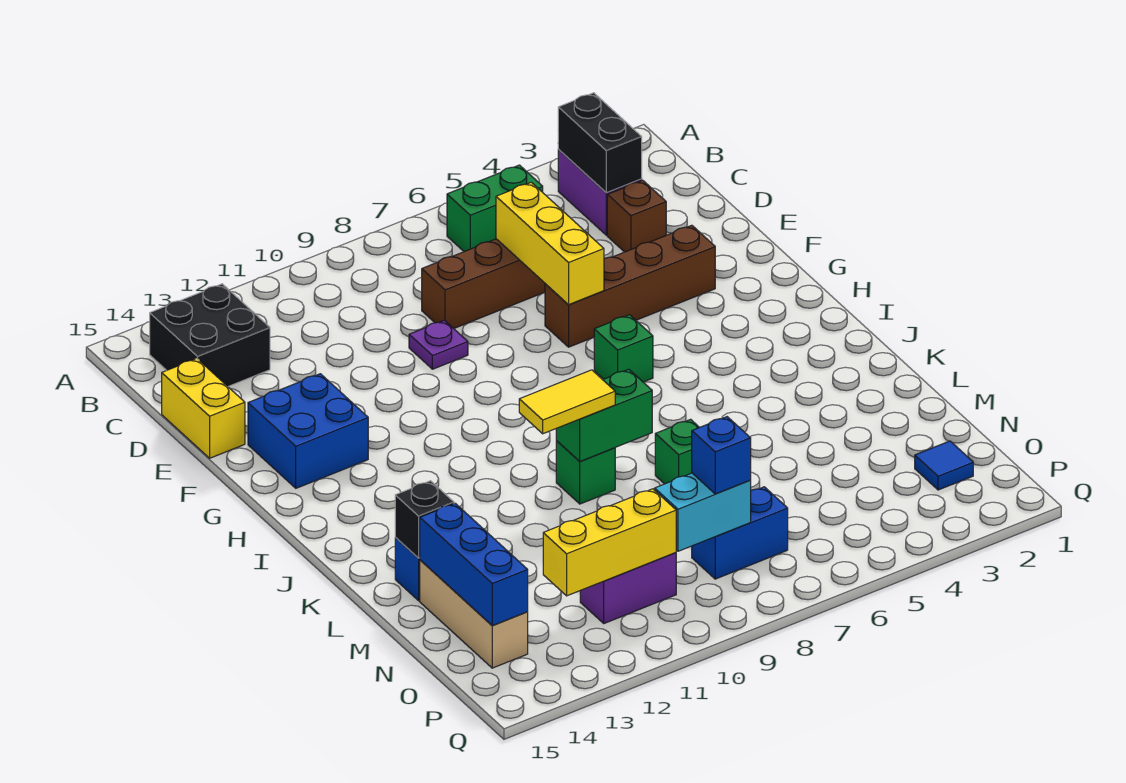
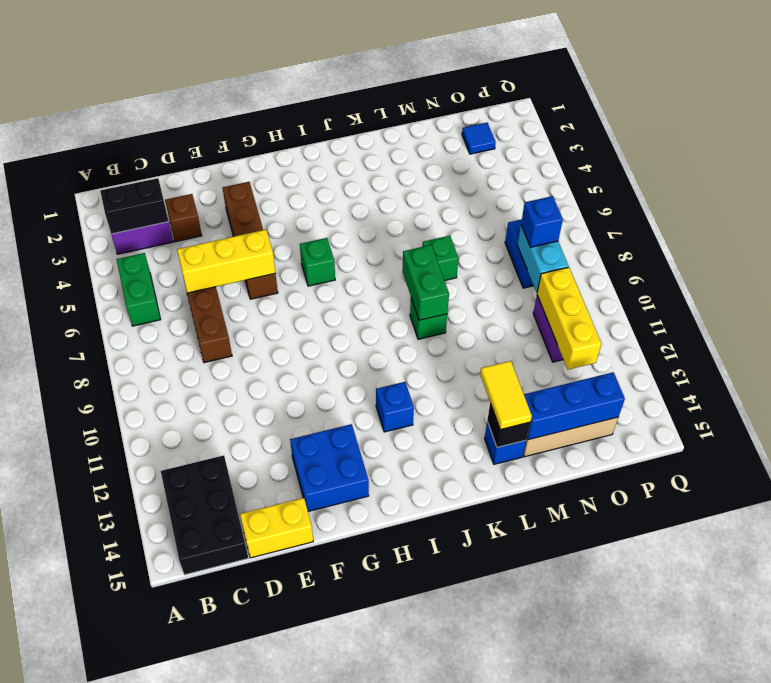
black 2x2 brick [150,284,270,386] -> black 2x3 brick [161,455,248,575]
purple 1x1 plate [409,320,468,369] -> none
none -> blue 1x1 brick [376,382,414,432]
yellow 1x2 tile [519,370,615,434] -> yellow 1x2 tile moved to [480,361,532,430]

